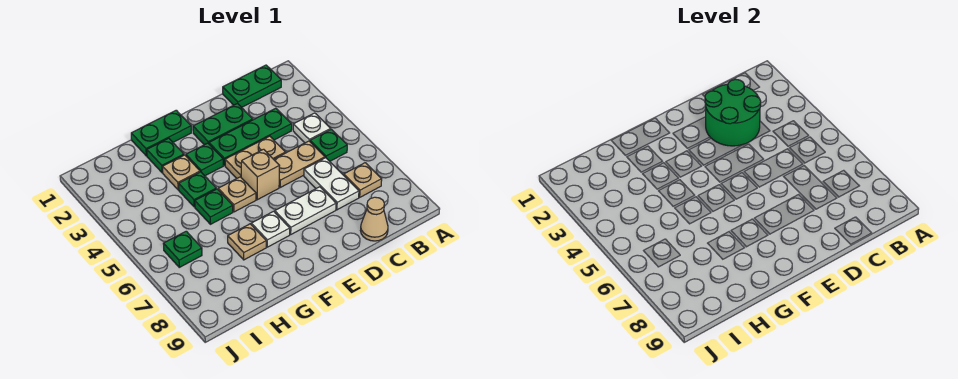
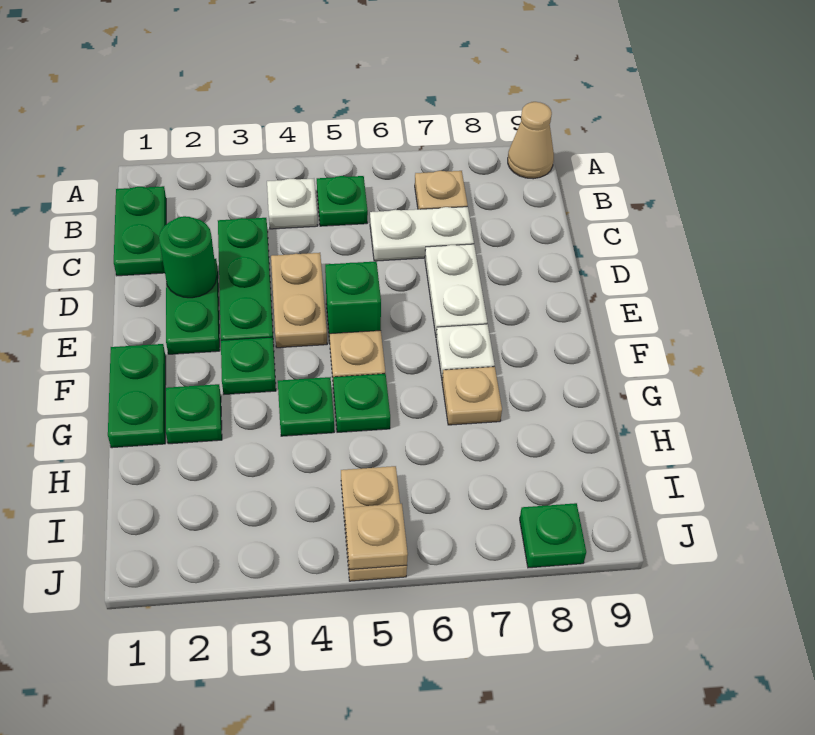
green 2x2 round brick [705,79,761,146] -> green 1x1 round brick [159,216,217,298]
tan 1x2 plate [274,141,325,187] -> tan 1x2 plate moved to [341,466,407,581]
tan 1x1 cone [361,197,388,241] -> tan 1x1 cone moved to [508,102,554,179]
tan 1x1 brick [241,149,279,200] -> green 1x1 brick [325,261,381,341]
tan 1x1 plate [163,155,200,190] -> tan 1x1 plate moved to [345,504,408,570]
green 1x1 plate [163,231,202,267] -> green 1x1 plate moved to [520,503,586,568]

